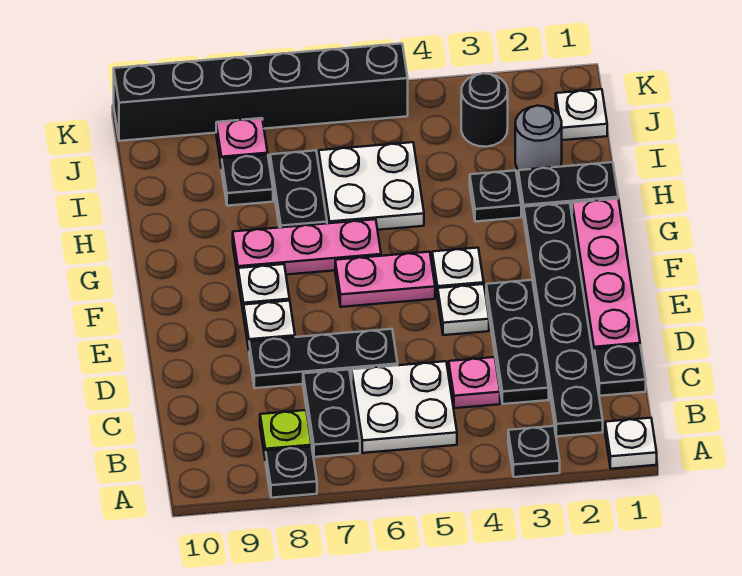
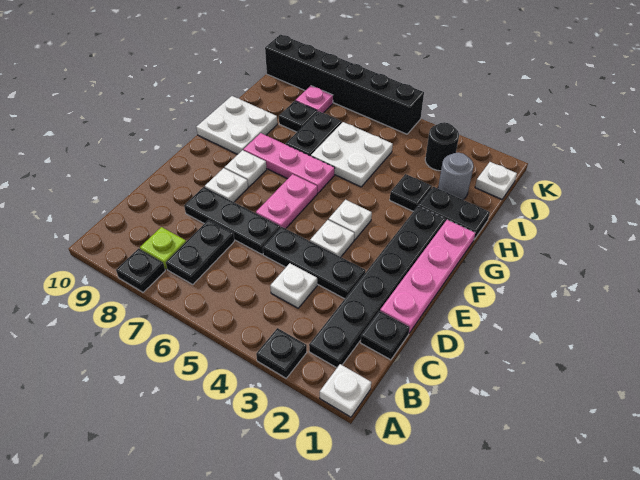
white 2x2 plate [352,361,457,453] -> white 2x2 plate moved to [196,96,277,154]
black 1x3 plate [486,280,549,404] -> black 1x3 plate turned to [263,227,366,299]
pink 1x1 plate [449,357,500,408] -> white 1x1 plate [270,263,317,308]
pink 1x2 plate [335,252,435,307] -> pink 1x2 plate turned to [256,174,317,229]

